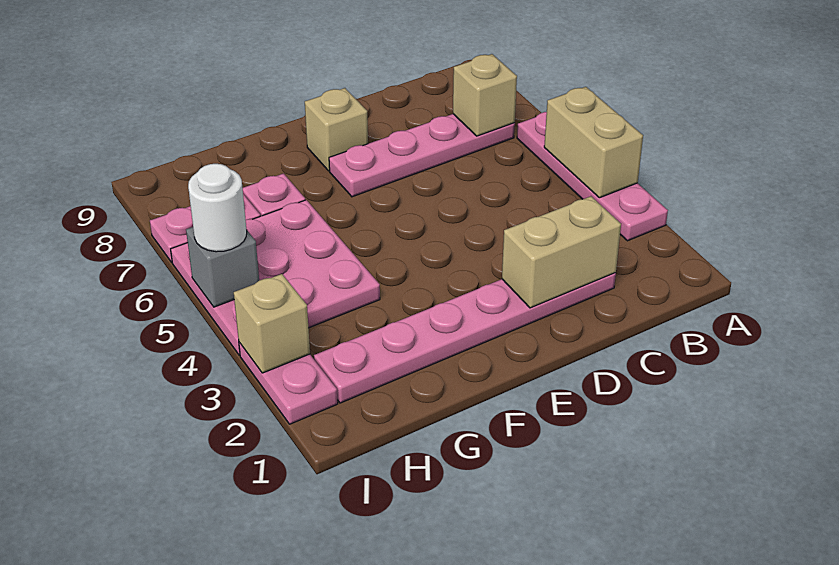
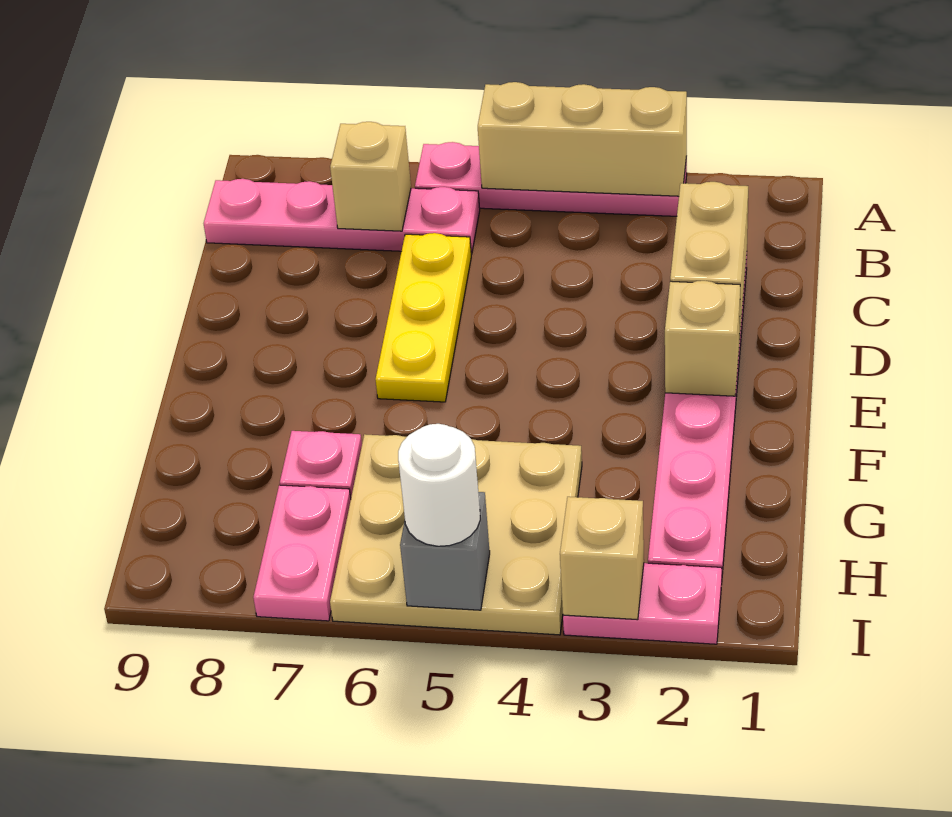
tan 1x2 brick [544,87,643,198] -> tan 1x3 brick [478,82,687,196]
pink 1x4 plate [329,114,515,197] -> pink 1x4 plate turned to [204,179,480,254]
none -> yellow 1x3 plate [375,233,471,402]
tan 1x1 brick [305,88,368,171] -> tan 1x1 brick moved to [665,281,740,396]
pink 3x3 plate [171,200,380,355] -> tan 3x3 plate [330,434,582,635]

